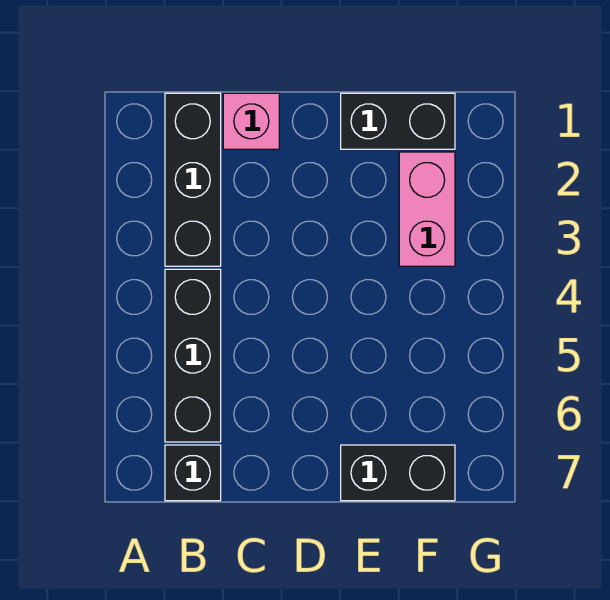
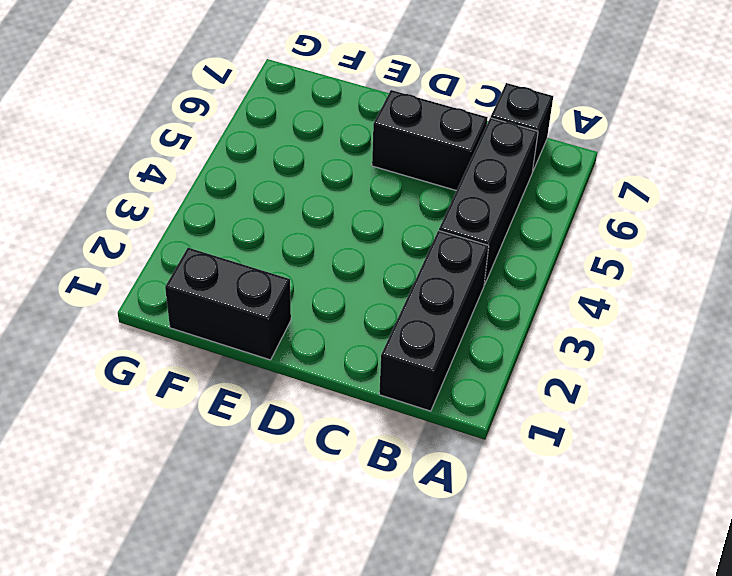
pink 1x1 brick [223,93,279,149] -> none
black 1x2 brick [341,445,455,501] -> black 1x2 brick moved to [372,90,488,191]
pink 1x2 brick [399,152,455,266] -> none

